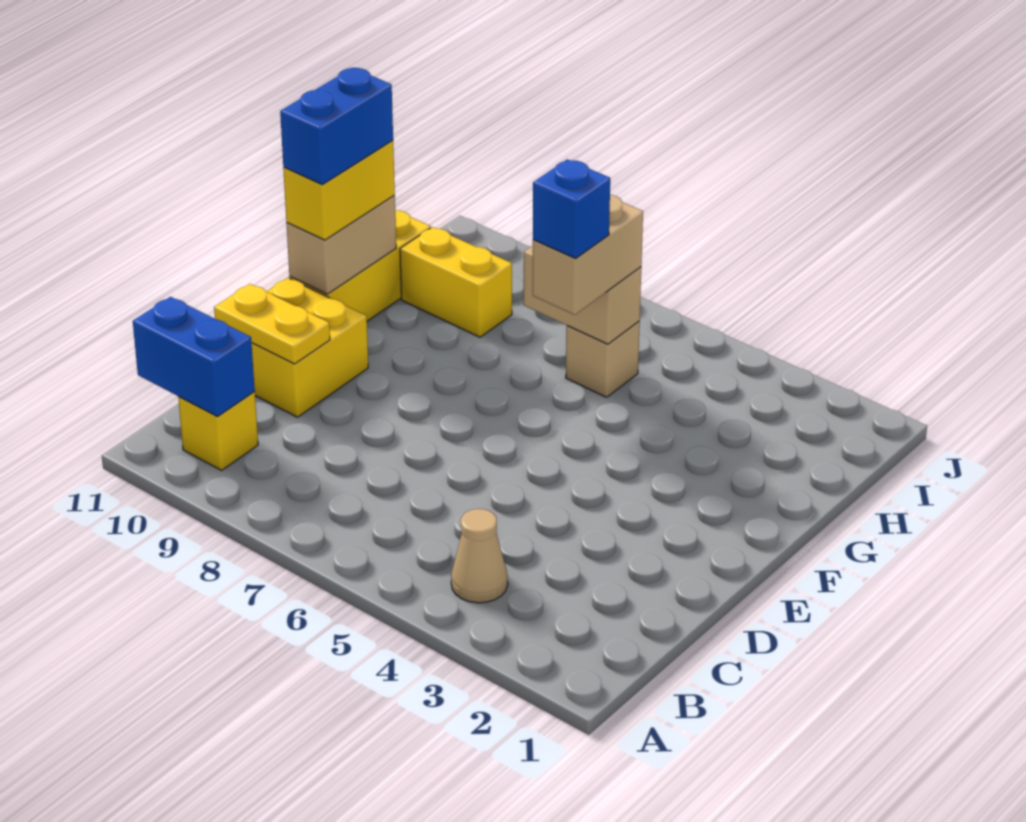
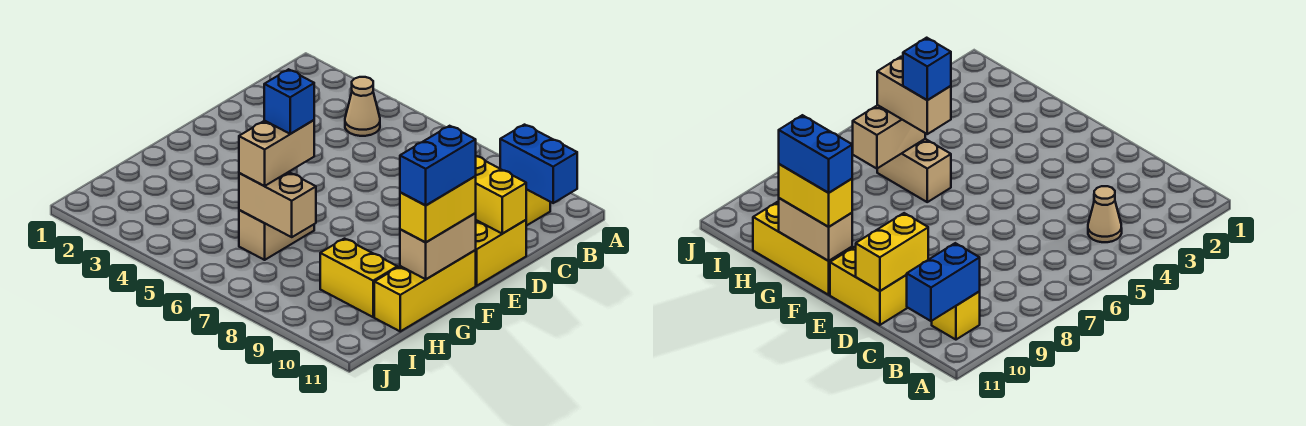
yellow 1x2 plate [214,284,330,364] -> yellow 1x2 brick [476,156,526,234]
tan 1x1 brick [566,321,640,397] -> tan 1x2 brick [239,210,314,260]

